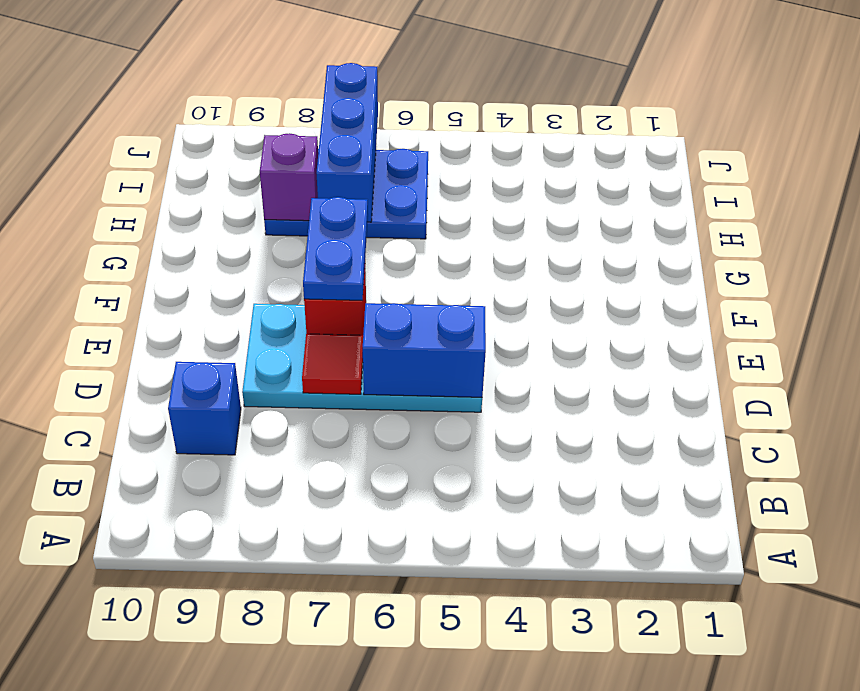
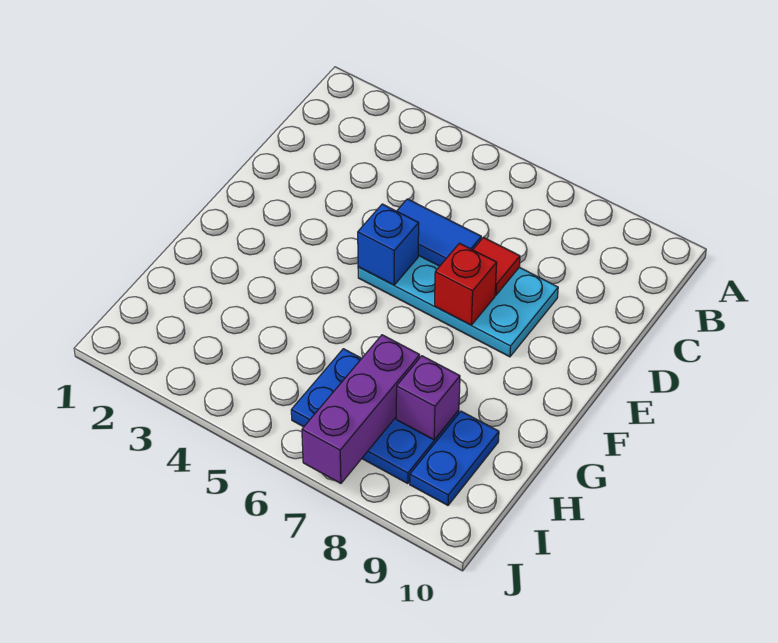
blue 1x1 brick [168,362,241,455] -> blue 1x1 brick moved to [358,204,419,285]
blue 1x2 brick [363,303,486,397] -> blue 1x2 tile [397,199,481,266]
blue 1x2 plate [303,197,368,300] -> blue 1x2 plate moved to [410,411,499,505]
blue 1x3 brick [316,63,378,222] -> purple 1x3 brick [302,335,420,483]

